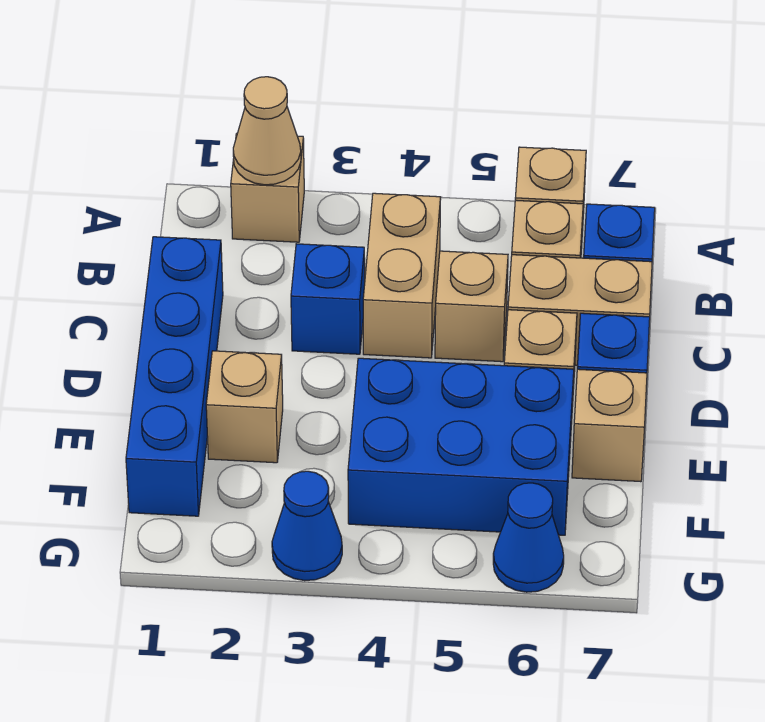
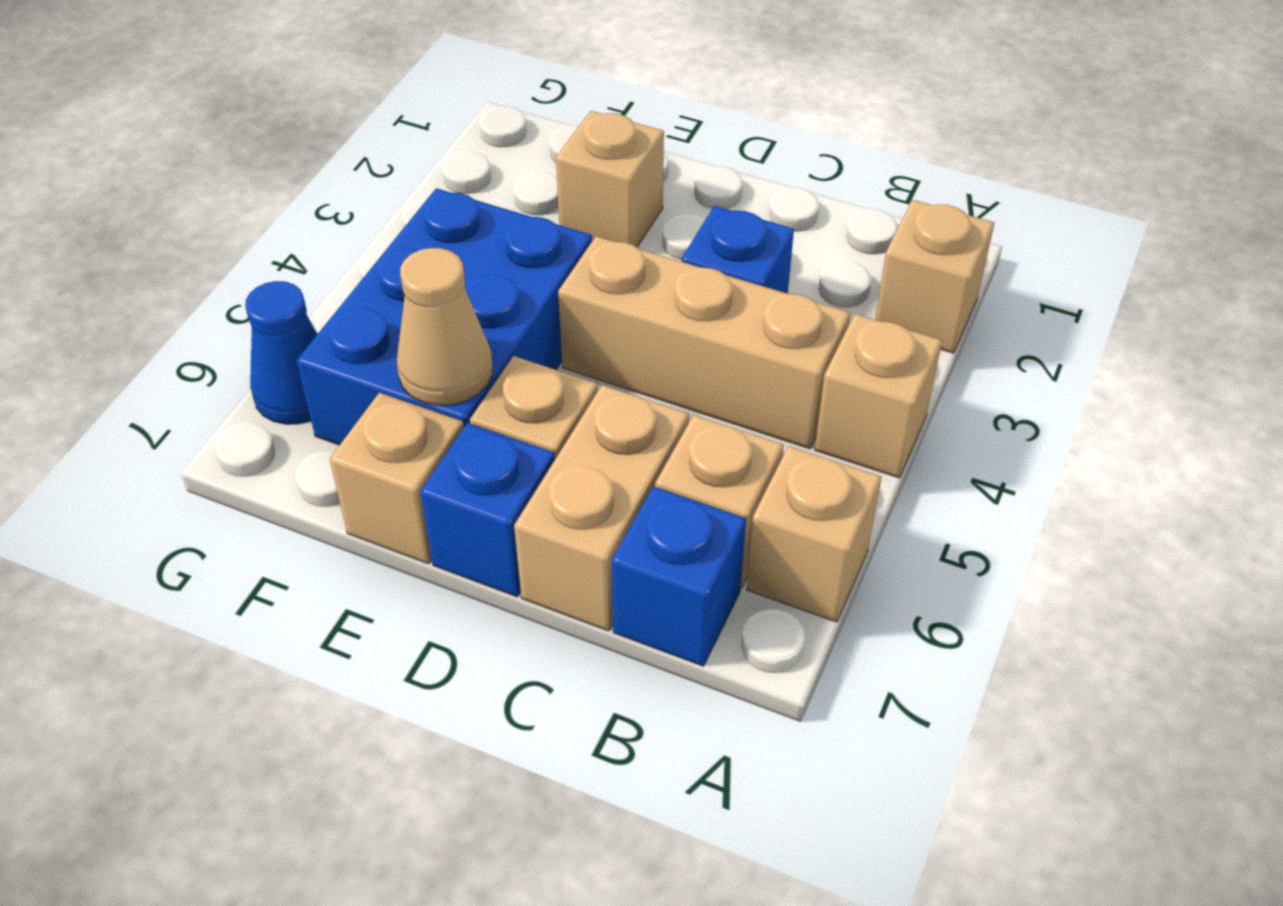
tan 1x1 cone [233,77,301,185] -> tan 1x1 cone moved to [397,248,492,406]
tan 1x2 brick [363,193,441,358] -> tan 1x3 brick [558,236,850,449]
blue 1x4 brick [126,237,223,516] -> none
tan 1x1 brick [435,251,508,362] -> tan 1x1 brick moved to [815,314,942,478]
blue 1x1 cone [272,471,342,581] -> none

